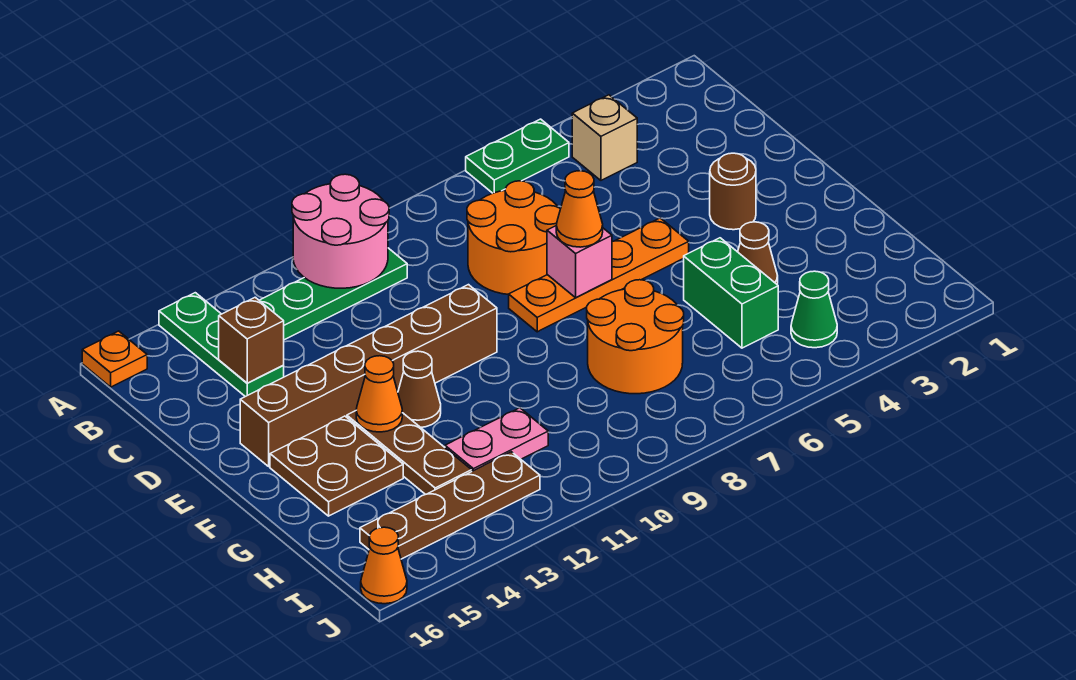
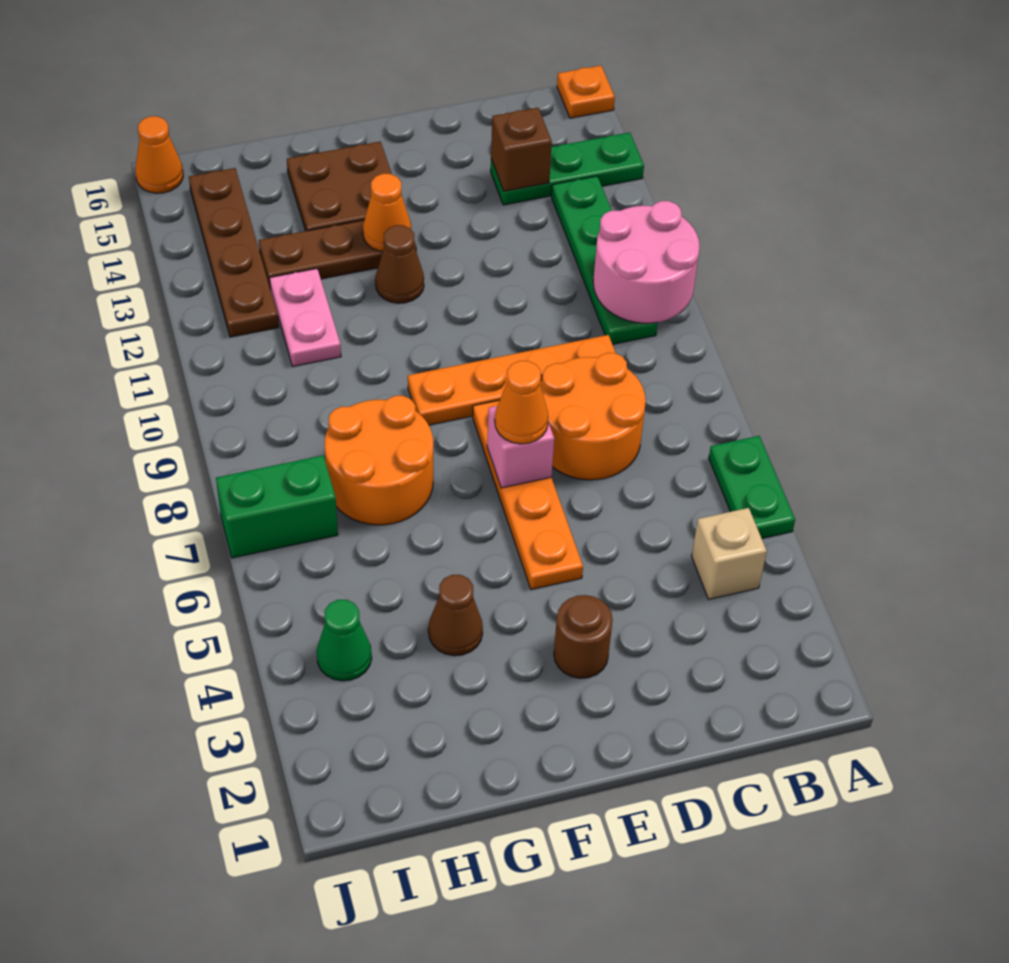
none -> orange 1x4 plate [408,335,616,425]
brown 1x6 brick [240,285,497,466] -> none
green 1x2 brick [684,238,778,348] -> green 1x2 brick moved to [216,455,338,558]

